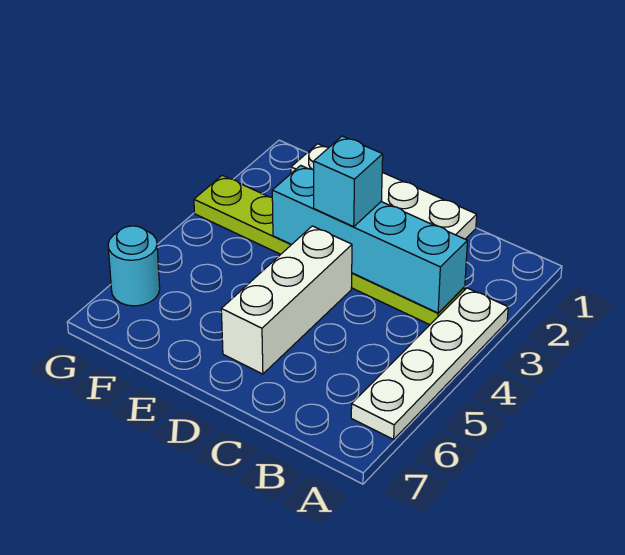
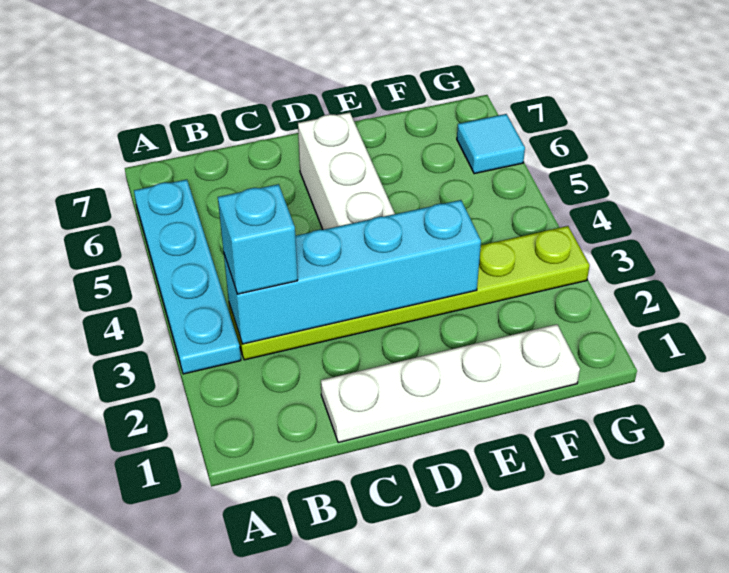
white 1x4 plate [351,288,508,439] -> cyan 1x4 plate [134,179,241,374]
cyan 1x1 brick [314,136,383,227] -> cyan 1x1 brick moved to [218,184,298,294]
cyan 1x1 round brick [108,226,160,306] -> cyan 1x1 tile [457,114,525,174]

